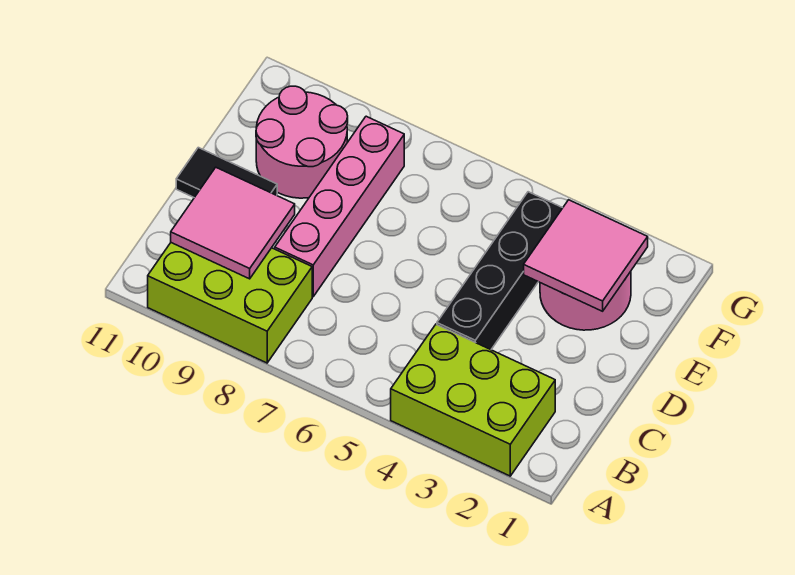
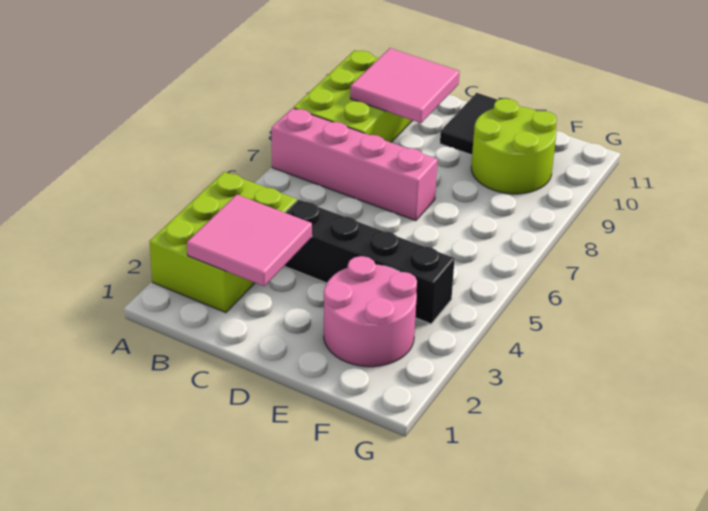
pink 1x4 brick [275,116,404,297] -> pink 1x4 brick moved to [272,108,438,221]
pink 2x2 tile [524,200,648,311] -> pink 2x2 tile moved to [187,195,312,286]
pink 2x2 round brick [256,86,348,198] -> lime 2x2 round brick [471,98,557,194]

